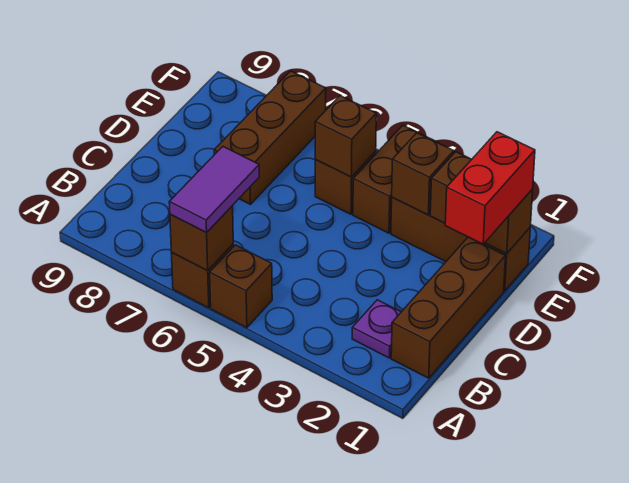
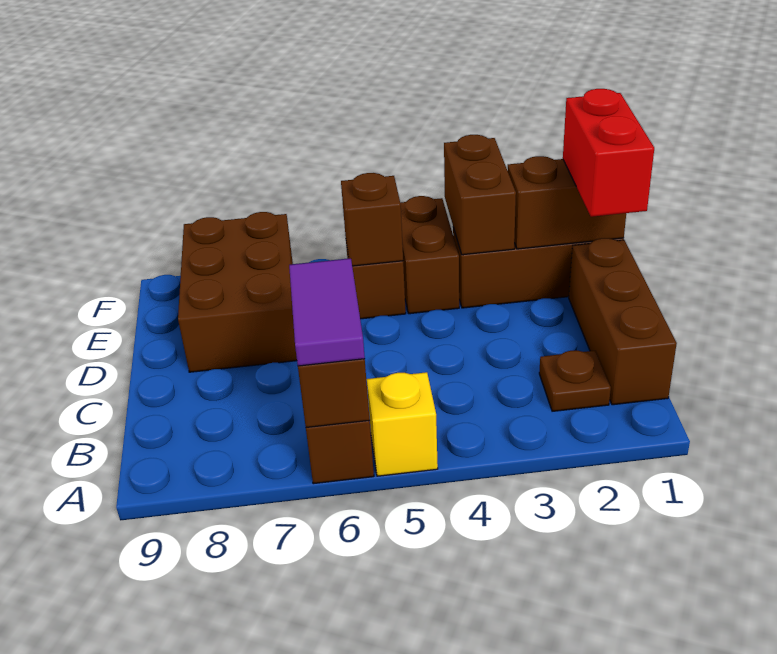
brown 1x1 brick [210,245,272,328] -> yellow 1x1 brick [367,372,438,476]
purple 1x1 plate [352,300,401,358] -> brown 1x1 plate [539,351,611,411]
brown 1x3 brick [214,71,326,204] -> brown 2x3 brick [178,212,297,372]
brown 1x1 brick [392,133,454,215] -> brown 1x2 brick [444,135,516,255]

